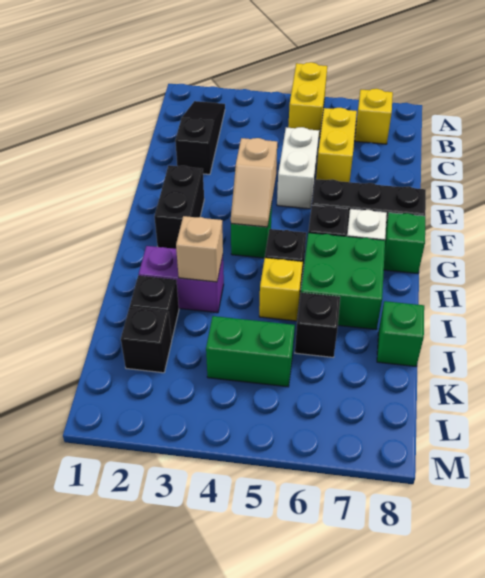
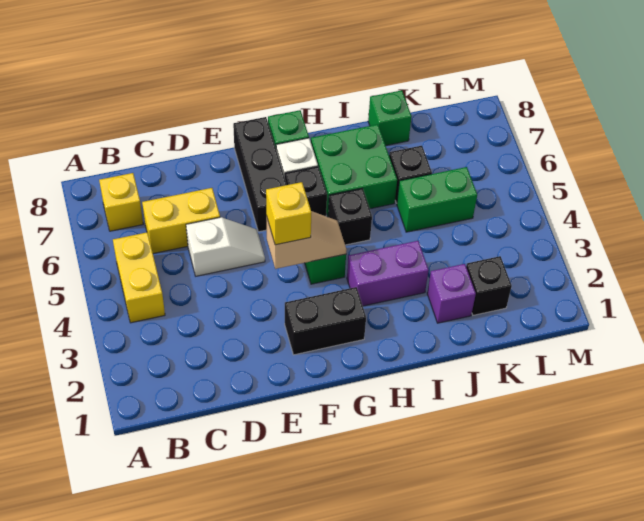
yellow 1x2 brick [288,62,327,138] -> yellow 1x2 brick turned to [113,232,165,323]
black 1x3 slope [175,101,225,174] -> none
white 1x2 brick [277,127,319,209] -> white 1x2 slope [186,217,265,276]
purple 1x2 brick [139,246,224,313] -> purple 1x2 brick turned to [347,241,429,306]
tan 1x1 brick [176,216,223,282] -> none
yellow 1x1 brick [259,258,303,321] -> yellow 1x1 brick moved to [266,182,311,245]
black 1x1 brick [130,276,179,339] -> purple 1x1 brick [427,264,476,323]
green 1x2 brick [206,316,295,387] -> green 1x2 brick turned to [397,167,477,232]

